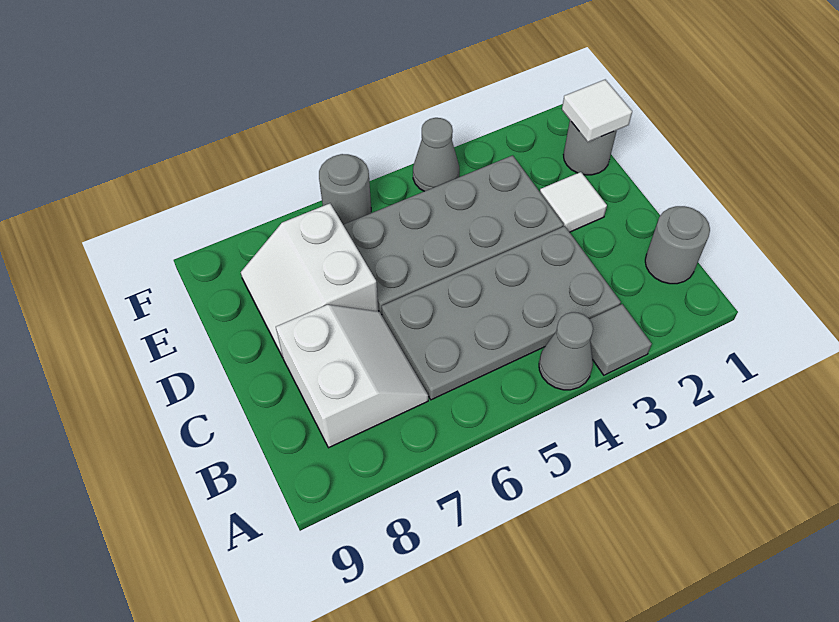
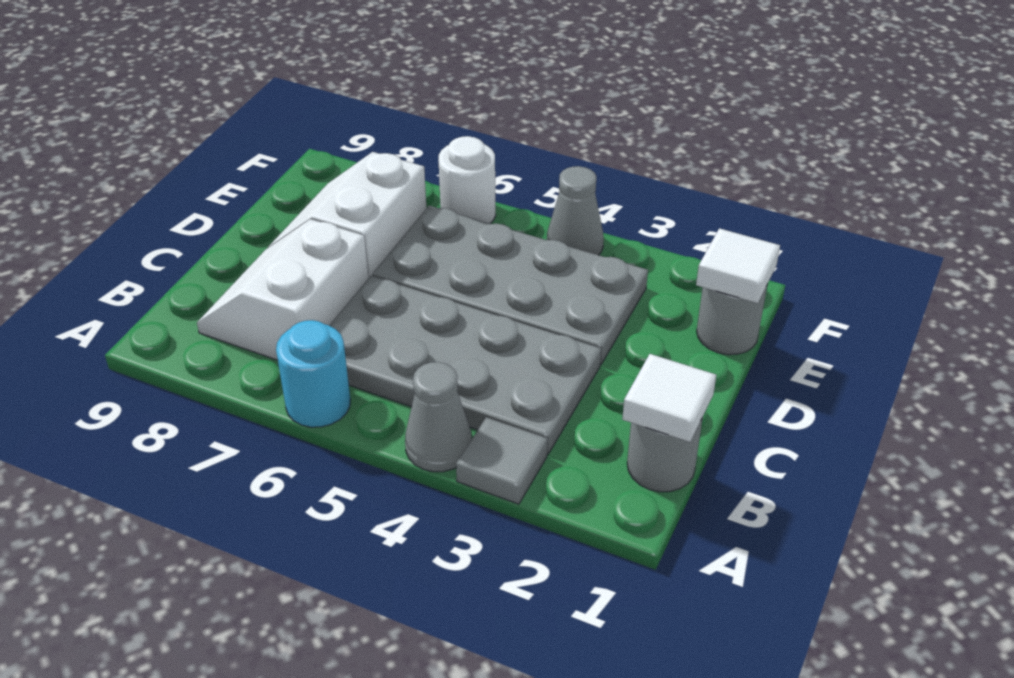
none -> cyan 1x1 round brick [276,320,351,427]
white 2x2 slope [276,305,428,448] -> white 2x2 slope turned to [197,219,368,360]
white 1x1 tile [540,172,607,232] -> white 1x1 tile moved to [622,354,716,442]
grey 1x1 round brick [319,154,371,225] -> white 1x1 round brick [438,136,496,223]

